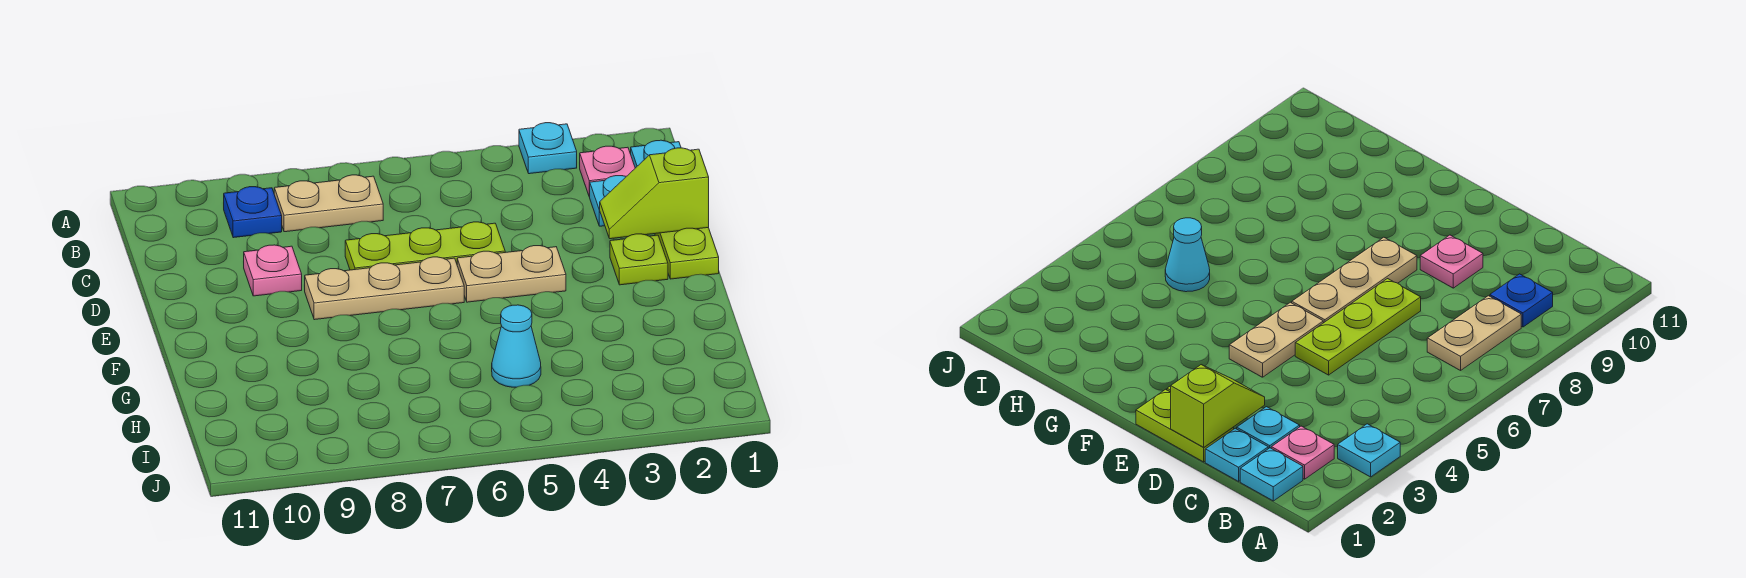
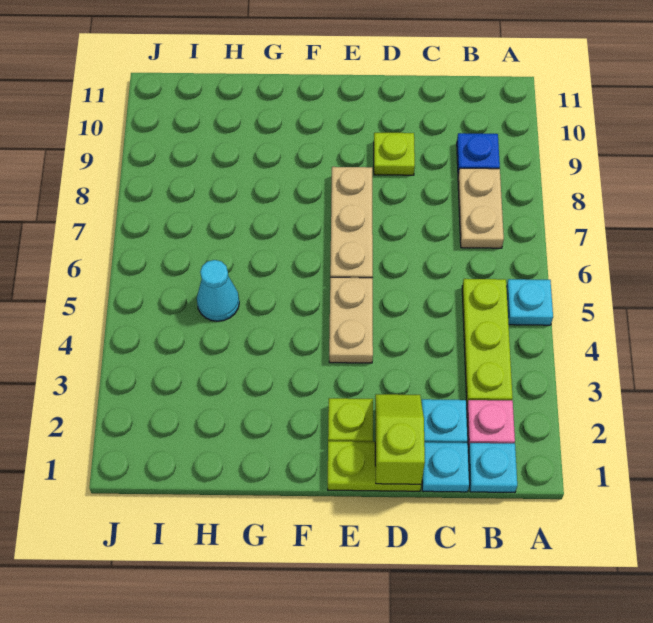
cyan 1x1 plate [519,123,577,174] -> cyan 1x1 plate moved to [506,279,553,325]
lime 1x3 plate [345,222,505,270] -> lime 1x3 plate moved to [462,279,513,404]
pink 1x1 plate [244,245,302,296] -> lime 1x1 plate [374,133,415,175]

